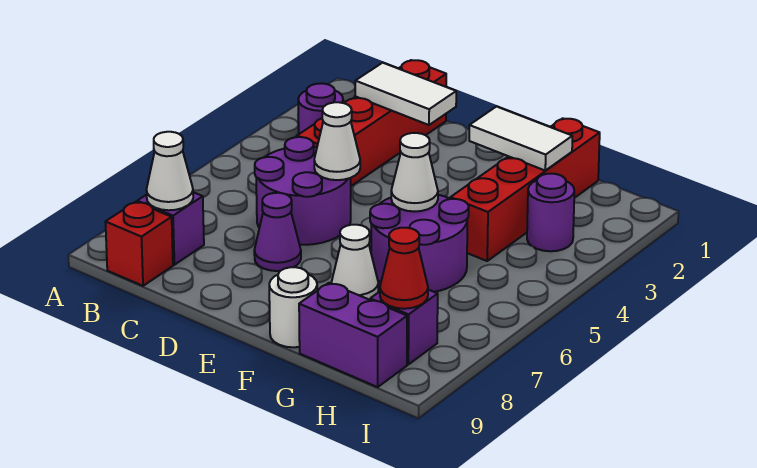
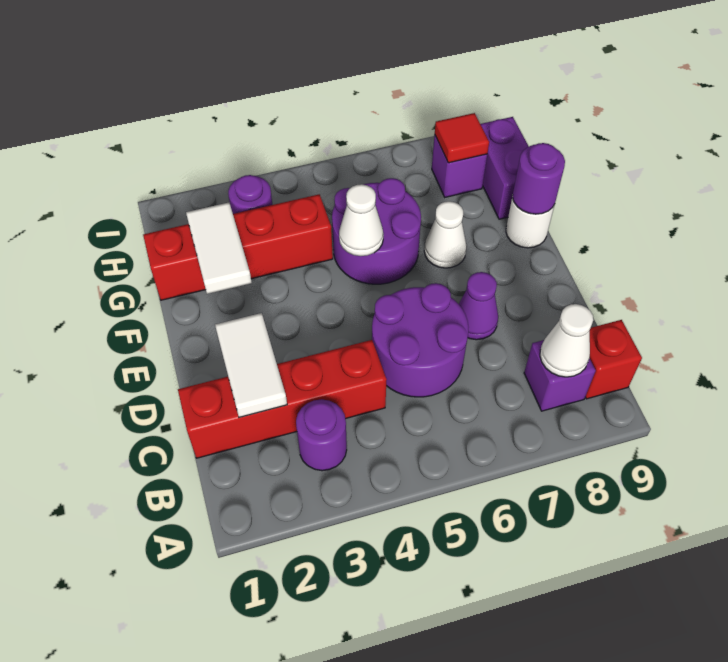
white 1x1 cone [314,102,360,180] -> none
none -> purple 1x1 round brick [513,143,565,214]
red 1x1 cone [380,228,428,309] -> red 1x1 tile [435,113,489,163]

